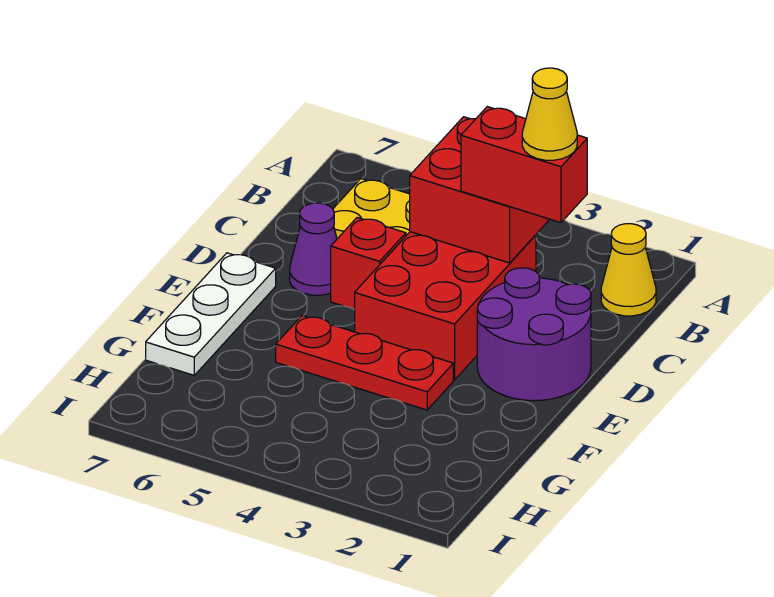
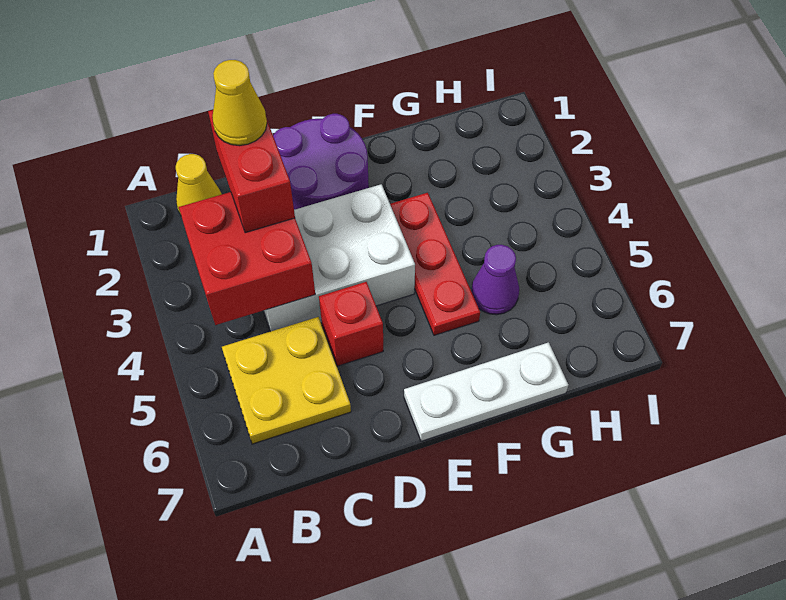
red 2x3 brick [355,232,536,380] -> white 2x3 brick [263,184,415,331]
purple 1x1 cone [290,203,337,295] -> purple 1x1 cone moved to [471,245,519,315]

